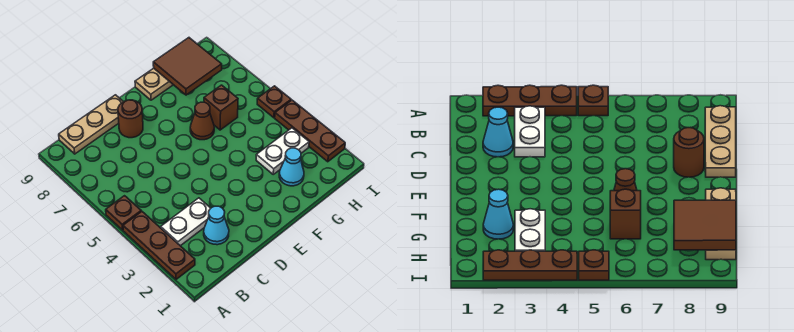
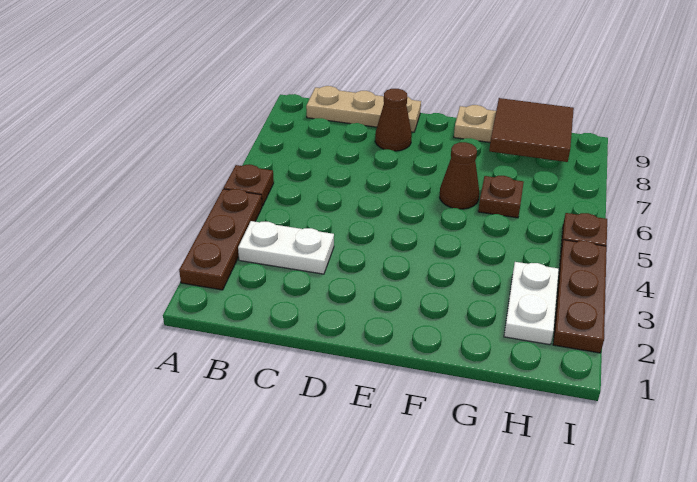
cyan 1x1 cone [204,206,229,245] -> none
brown 1x1 round brick [118,100,143,138] -> brown 1x1 cone [375,89,412,151]
cyan 1x1 cone [279,148,304,186] -> none
white 1x2 plate [256,128,309,174] -> white 1x2 plate turned to [504,262,559,345]
brown 1x1 brick [204,85,238,130] -> brown 1x1 plate [478,176,524,218]

